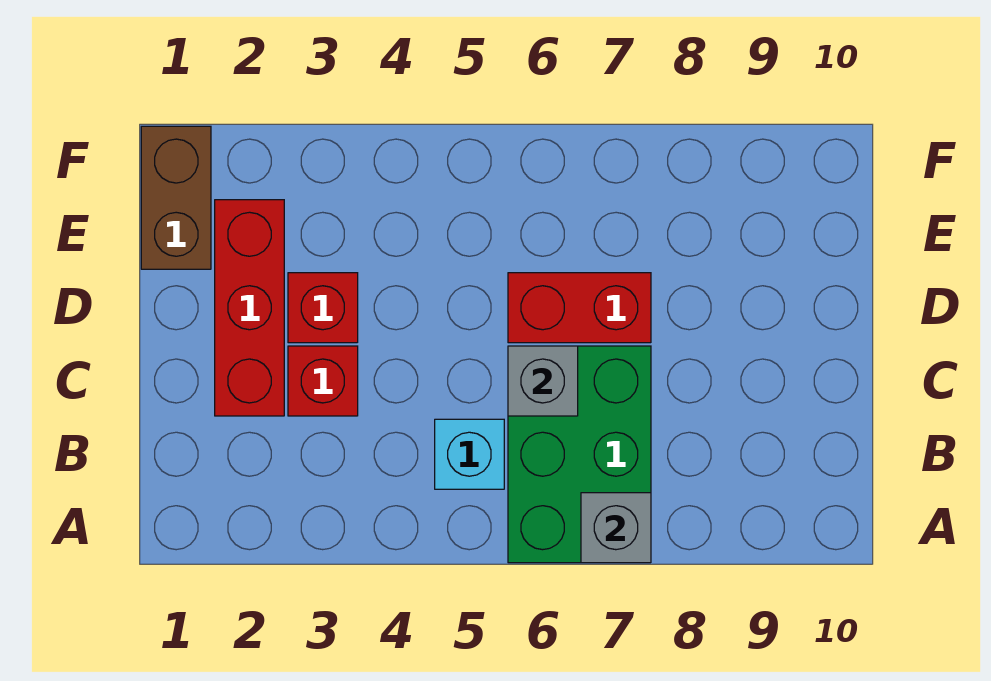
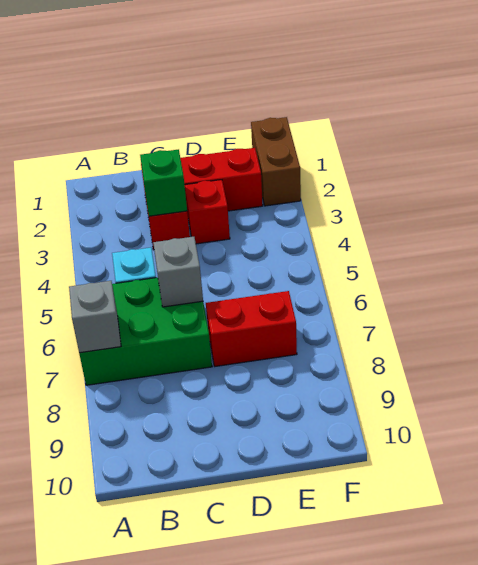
none -> green 1x1 brick [140,149,187,216]
red 1x2 brick [508,273,651,343] -> red 1x2 brick turned to [206,291,297,366]
brown 1x2 brick [141,126,211,269] -> brown 1x2 brick turned to [251,117,301,206]

